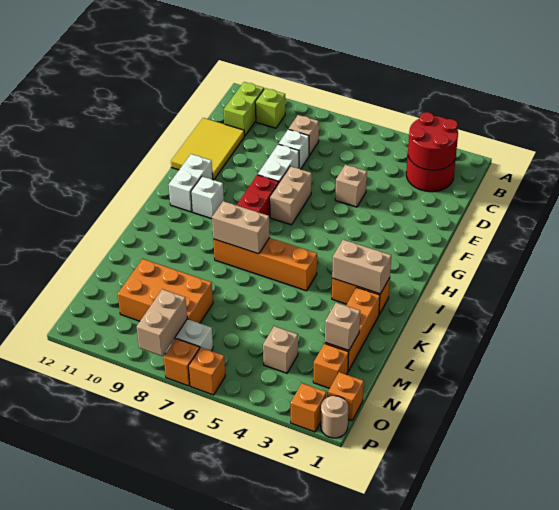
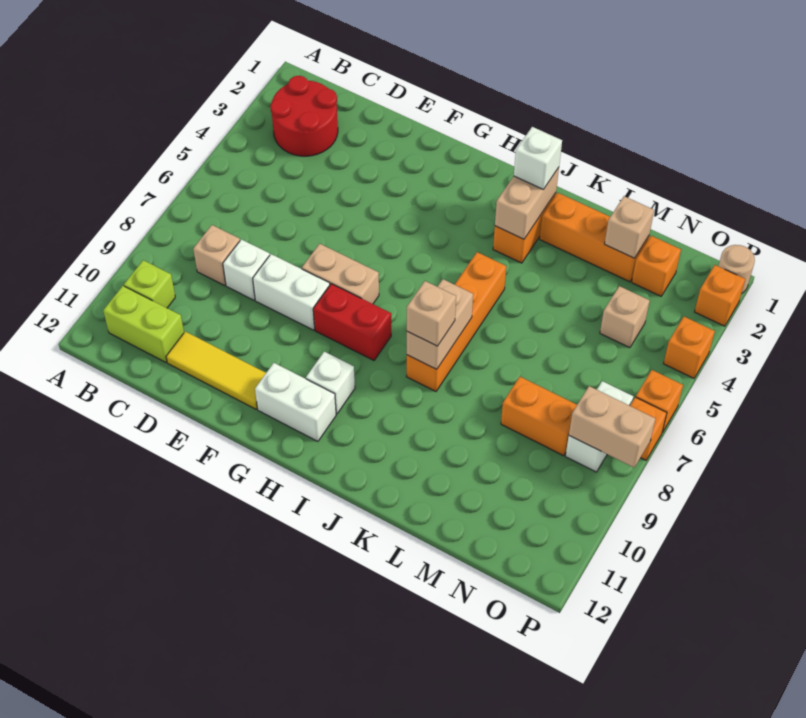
red 2x2 round brick [408,112,458,170] -> none
yellow 2x3 tile [171,118,244,180] -> yellow 1x3 tile [166,331,266,409]
tan 1x1 brick [335,165,367,207] -> tan 1x1 brick moved to [406,281,456,346]
none -> white 1x1 brick [514,127,562,189]
orange 2x3 brick [118,259,213,323] -> orange 1x2 brick [501,377,577,456]
orange 1x1 brick [328,372,364,420] -> orange 1x1 brick moved to [664,317,715,378]

